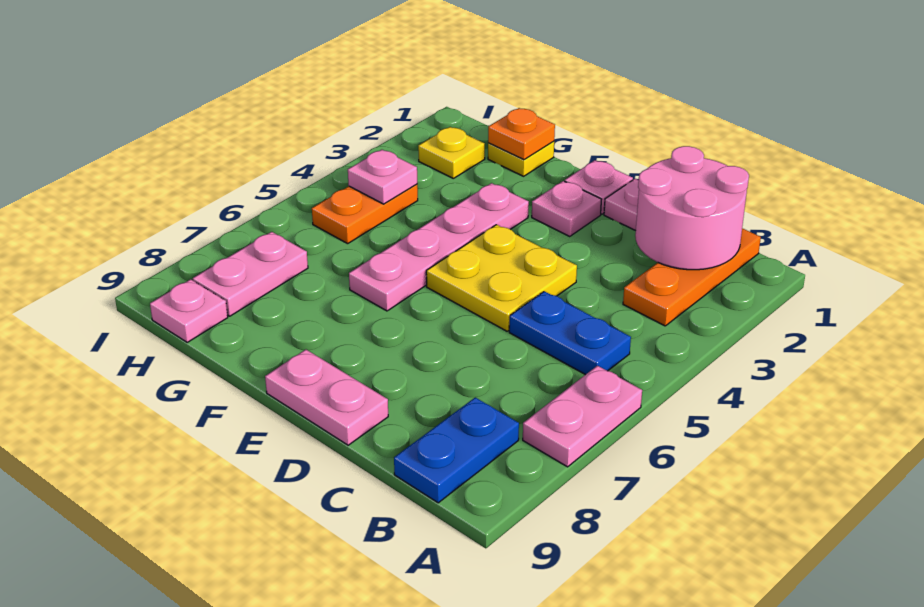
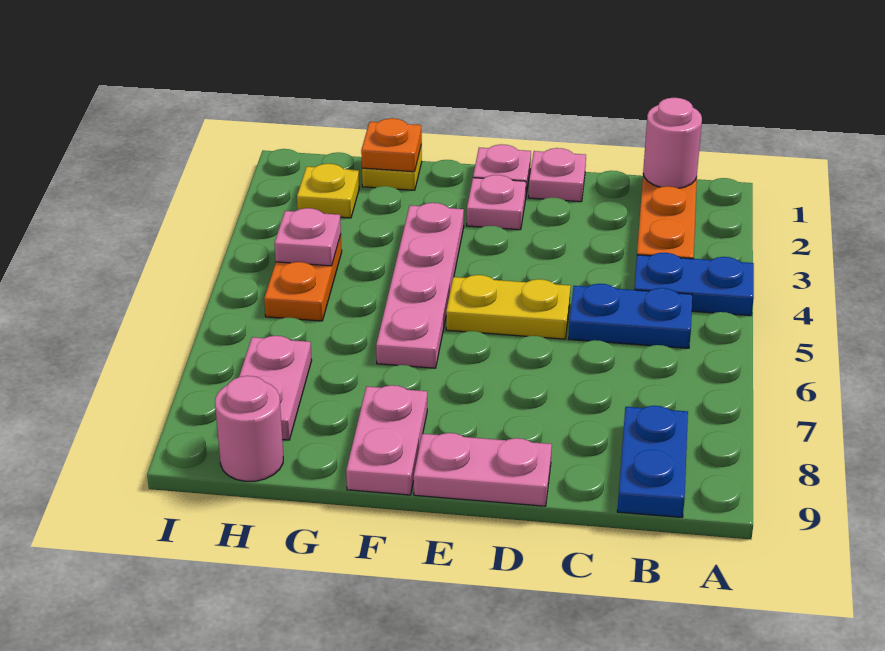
none -> blue 1x2 plate [634,253,754,316]
pink 1x2 plate [523,366,642,467] -> pink 1x2 plate moved to [346,385,427,495]
pink 2x2 round brick [635,146,749,270] -> pink 1x1 round brick [643,98,702,188]
yellow 2x2 plate [426,225,577,331] -> yellow 1x2 plate [446,275,571,339]
pink 1x1 plate [150,279,228,342] -> pink 1x1 round brick [215,376,283,481]

